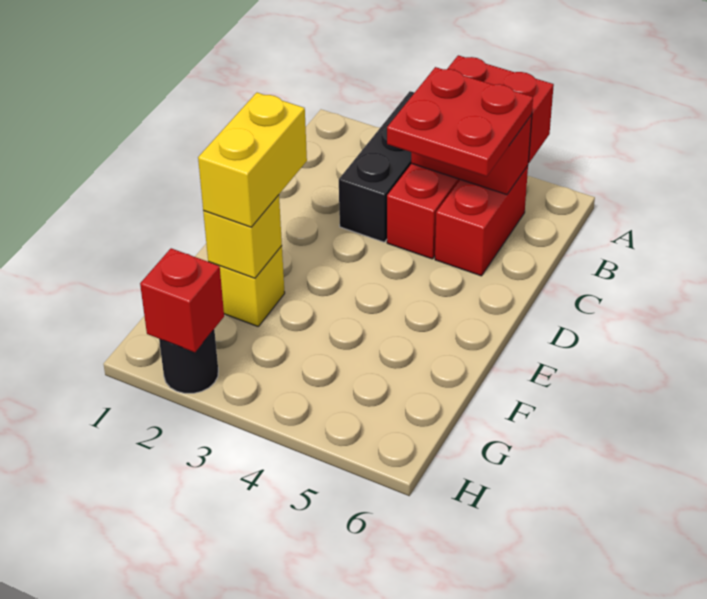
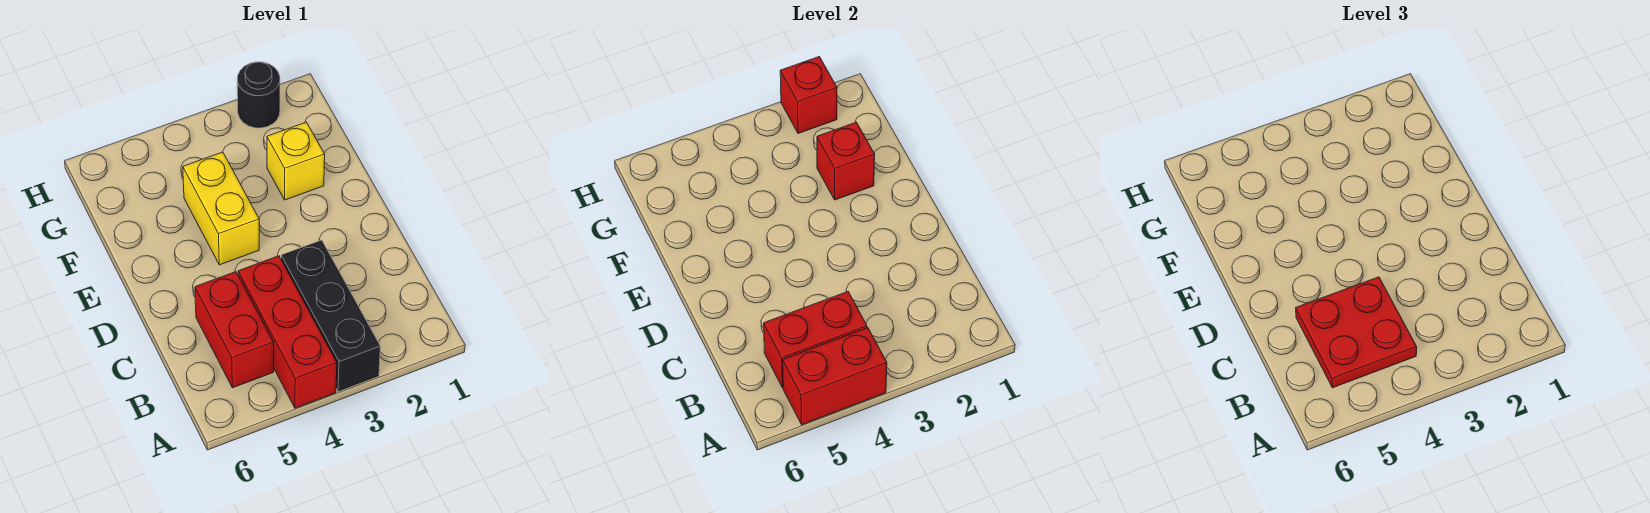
yellow 1x2 brick [198,93,307,227] -> yellow 1x2 brick moved to [183,152,259,265]
yellow 1x1 brick [203,195,282,278] -> red 1x1 brick [817,122,875,200]

